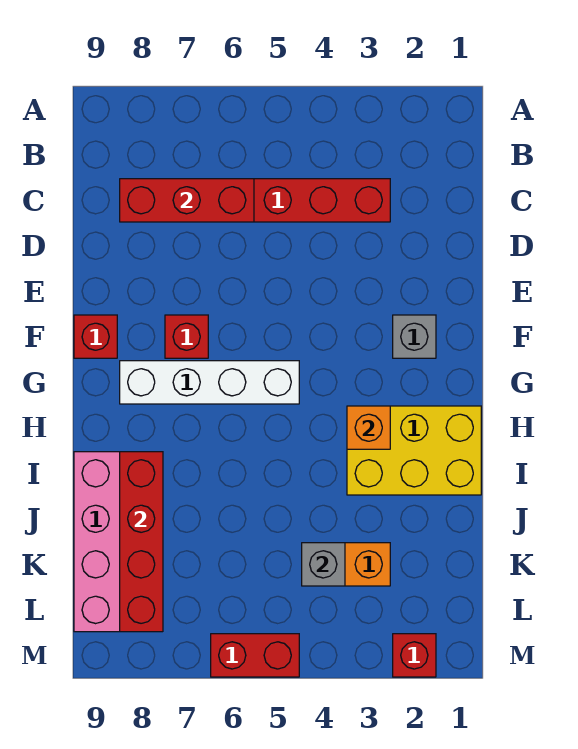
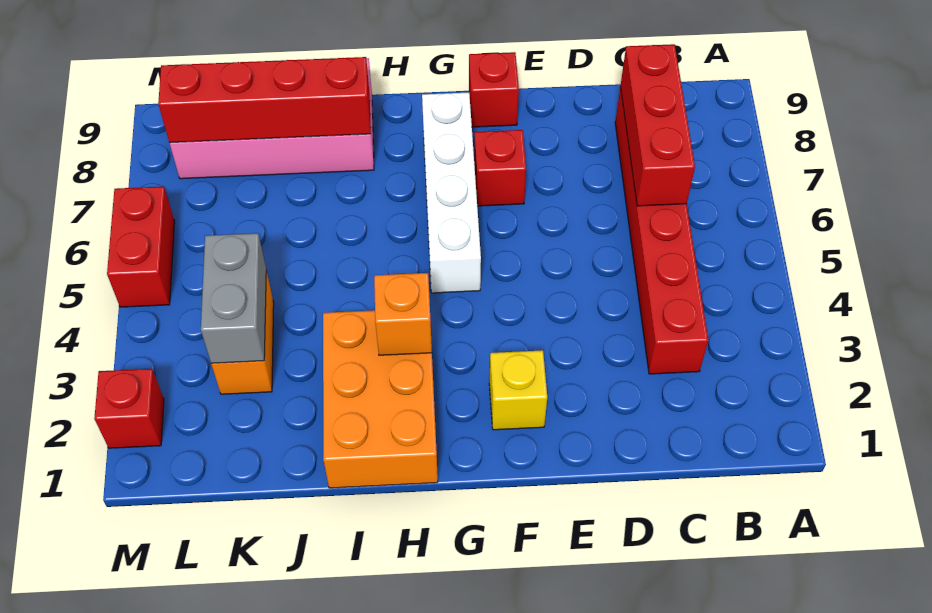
grey 1x1 brick [393,315,436,358] -> yellow 1x1 brick [489,350,547,430]
yellow 2x3 brick [347,406,481,495] -> orange 2x3 brick [323,310,438,488]
grey 1x1 brick [302,543,345,586] -> grey 1x2 brick [201,233,266,363]

